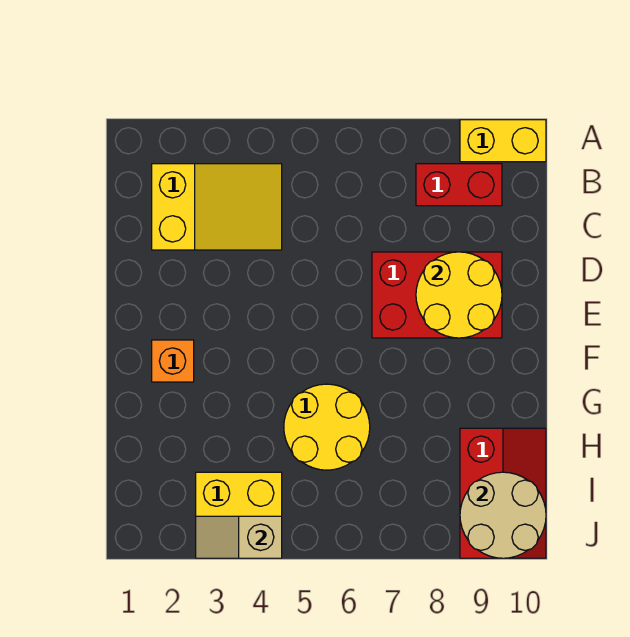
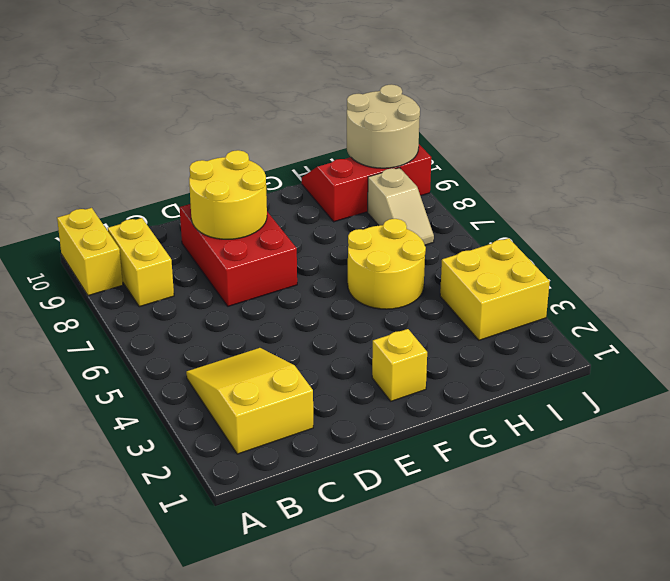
red 1x2 brick [416,164,502,206] -> yellow 1x2 brick [108,218,174,307]
orange 1x1 brick [152,340,194,382] -> yellow 1x1 brick [372,329,427,401]
tan 1x2 slope [196,516,282,558] -> tan 1x2 slope moved to [368,168,434,245]

